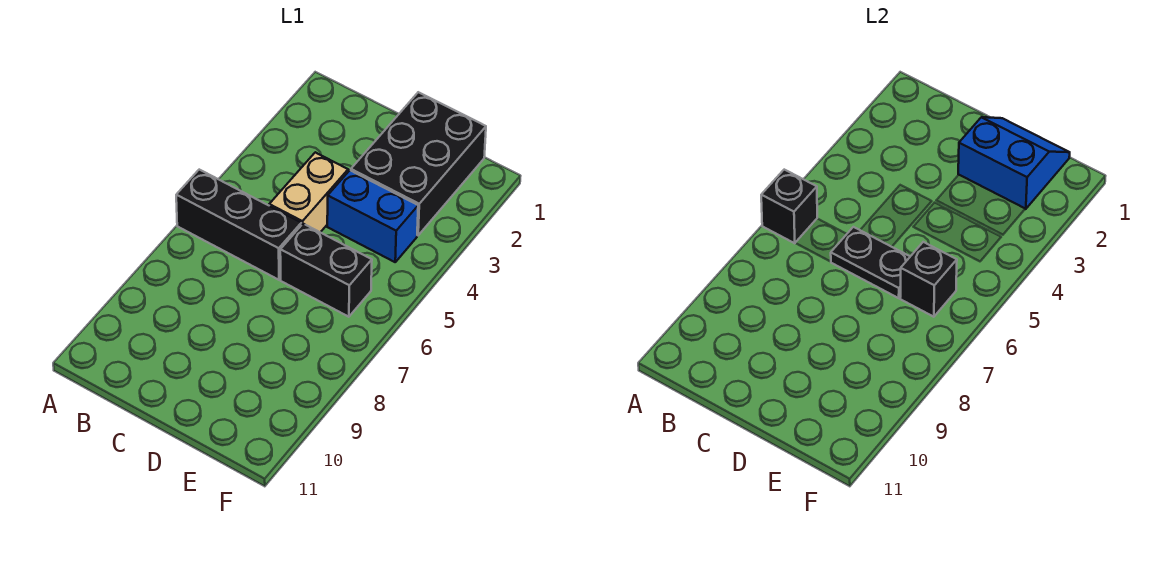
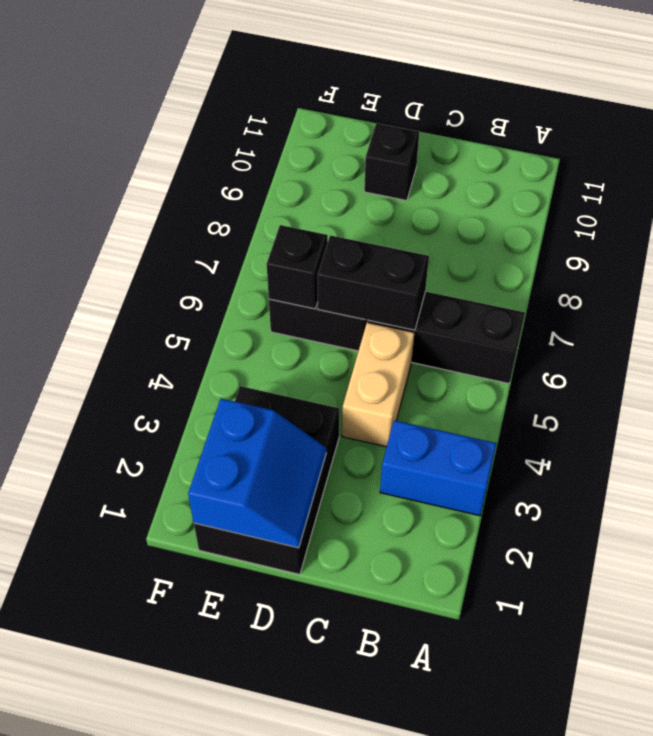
black 1x1 brick [761,170,817,243] -> black 1x1 brick moved to [364,123,419,201]
black 1x2 plate [831,227,910,298] -> black 1x2 brick [318,235,429,330]
blue 2x2 slope [958,117,1070,209] -> blue 2x2 slope turned to [188,399,326,548]
blue 1x2 brick [327,170,418,262] -> blue 1x2 brick moved to [380,420,496,516]

